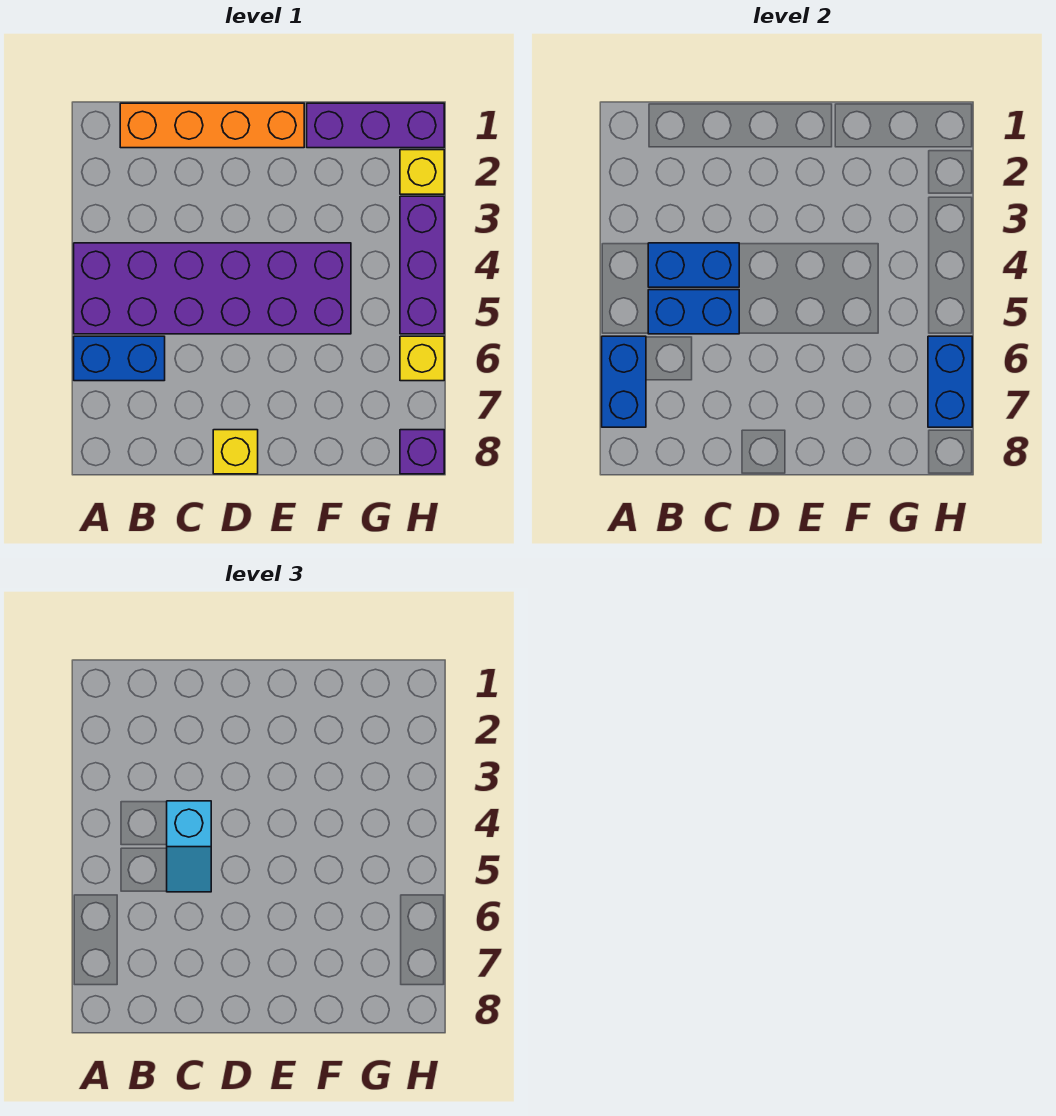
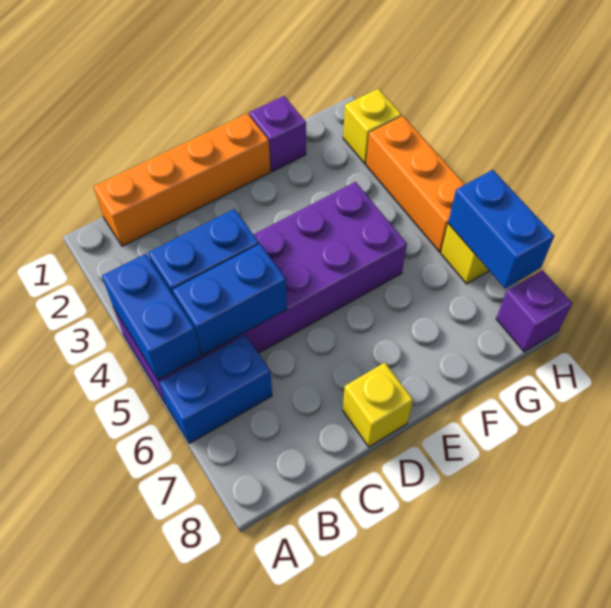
blue 1x2 brick [602,336,646,427] -> blue 1x2 brick moved to [102,254,201,380]
cyan 1x2 slope [167,801,211,892] -> none
purple 1x3 brick [307,103,444,148] -> purple 1x1 brick [249,96,306,171]
purple 1x3 brick [400,196,444,334] -> orange 1x3 brick [366,116,465,252]

